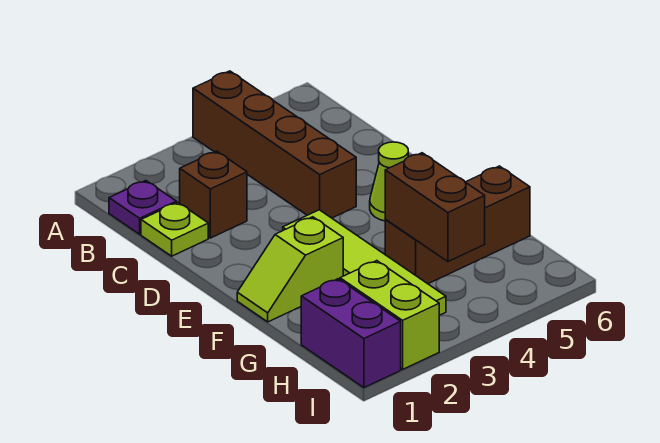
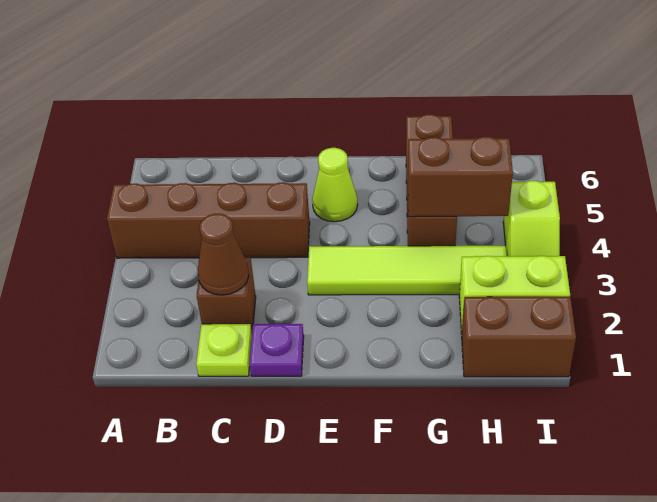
purple 1x1 plate [109,181,176,234] -> purple 1x1 plate moved to [250,324,304,376]
none -> brown 1x1 cone [198,214,249,295]
lime 1x2 slope [237,217,343,322] -> lime 1x2 slope moved to [503,181,560,256]
purple 1x2 brick [301,279,401,388] -> brown 1x2 brick [462,297,576,377]

